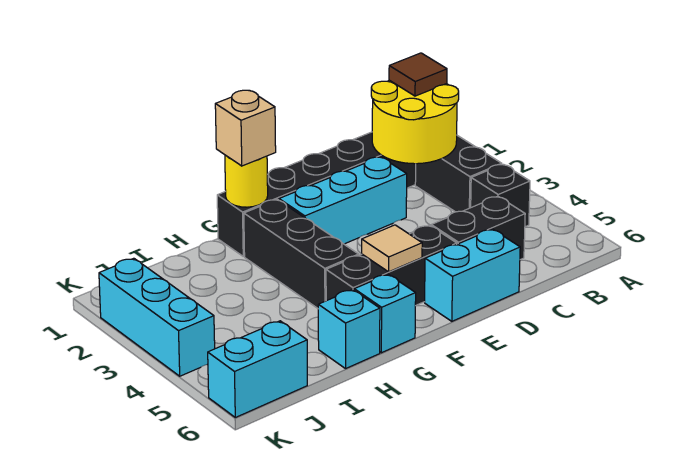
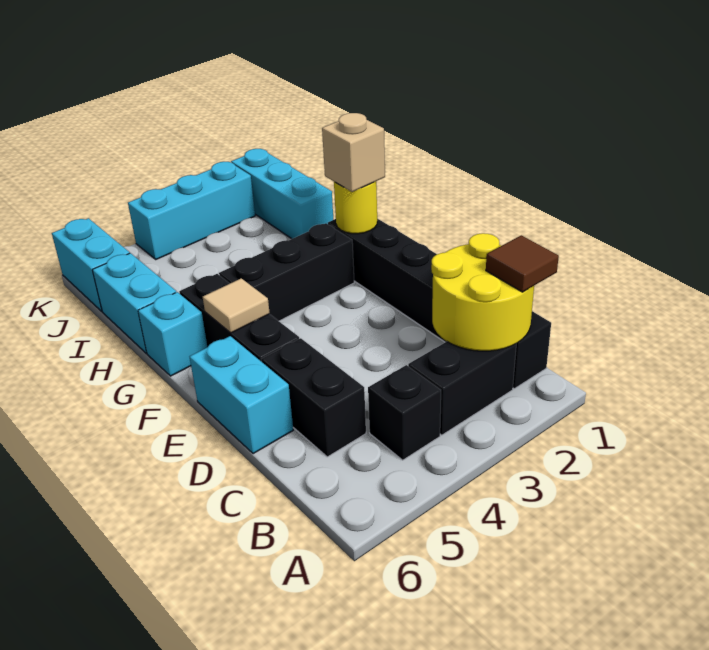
cyan 1x3 brick [279,157,407,244] -> cyan 1x3 brick moved to [231,149,333,239]
cyan 1x1 brick [318,290,380,369] -> cyan 1x2 brick [92,253,176,353]

